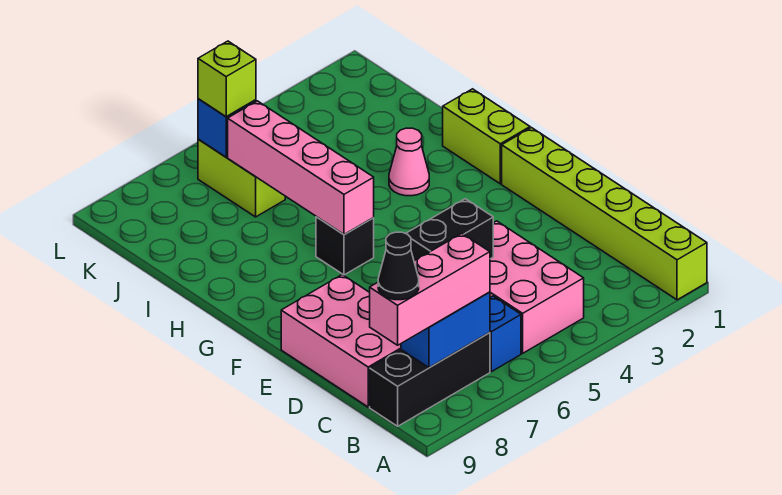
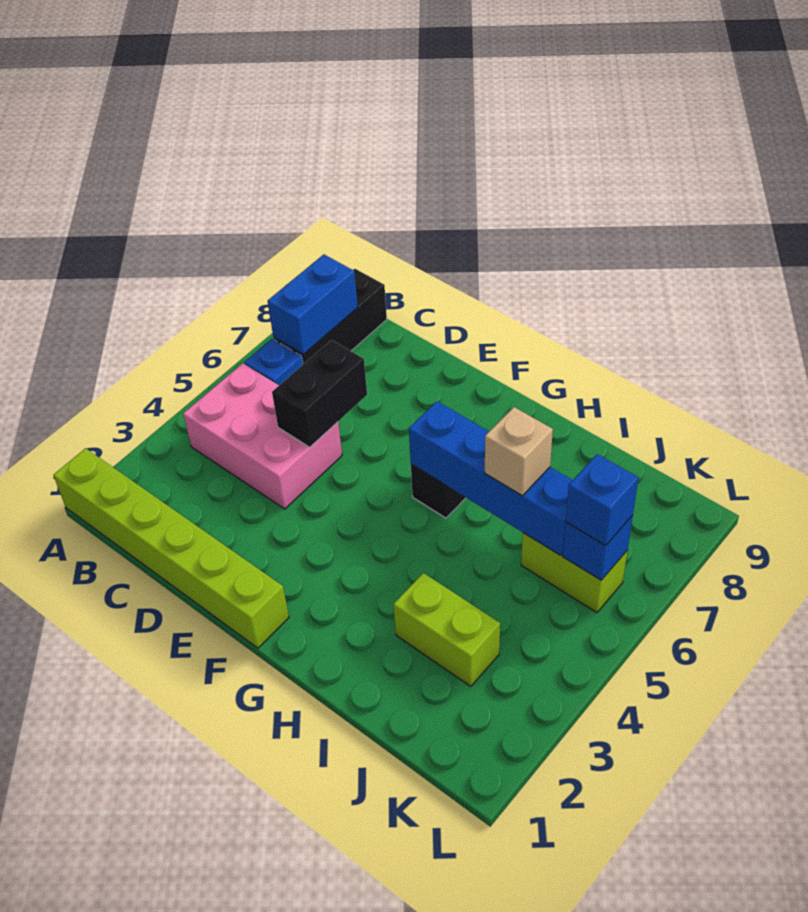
pink 1x3 brick [370,233,490,345] -> none
black 1x1 cone [378,232,419,300] -> none
pink 2x3 brick [281,275,401,407] -> none
lime 1x2 brick [443,89,530,184] -> lime 1x2 brick moved to [393,573,500,686]
pink 1x4 brick [228,101,374,235] -> blue 1x4 brick [409,401,572,555]
pink 1x1 cone [389,128,429,196] -> none
none -> tan 1x1 brick [485,407,553,496]
lime 1x1 brick [198,41,256,116] -> blue 1x1 brick [566,454,638,546]

